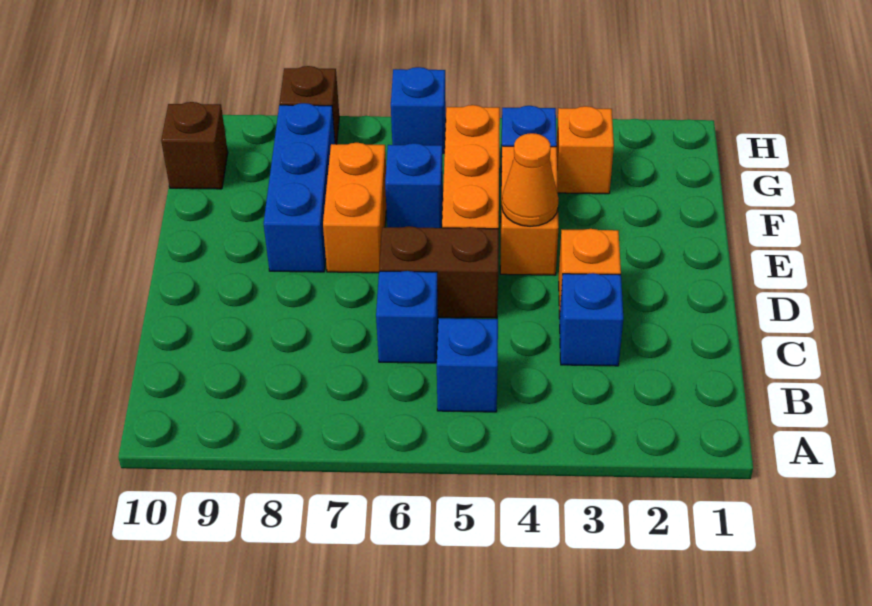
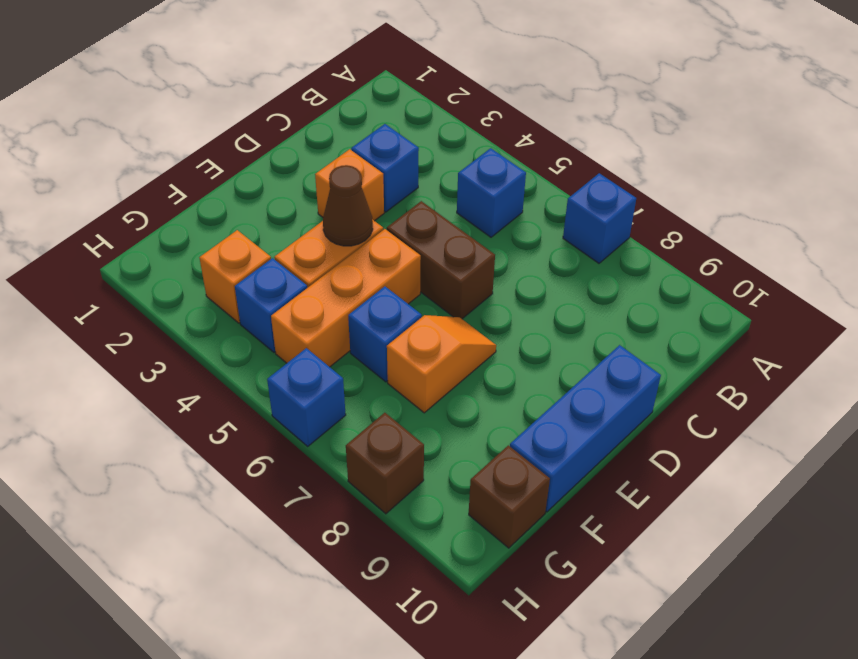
blue 1x1 brick [376,271,438,363] -> blue 1x1 brick moved to [563,173,636,263]
orange 1x1 cone [502,133,559,226] -> brown 1x1 cone [323,165,373,246]
orange 1x2 brick [323,143,386,273] -> orange 1x2 slope [387,315,496,413]
blue 1x3 brick [264,103,335,272] -> blue 1x3 brick moved to [510,345,661,512]

